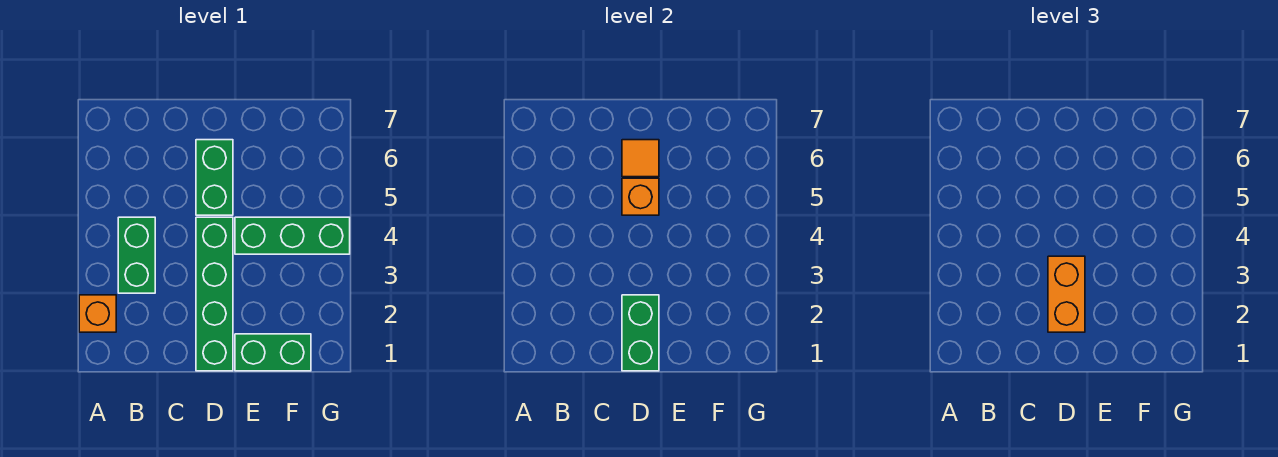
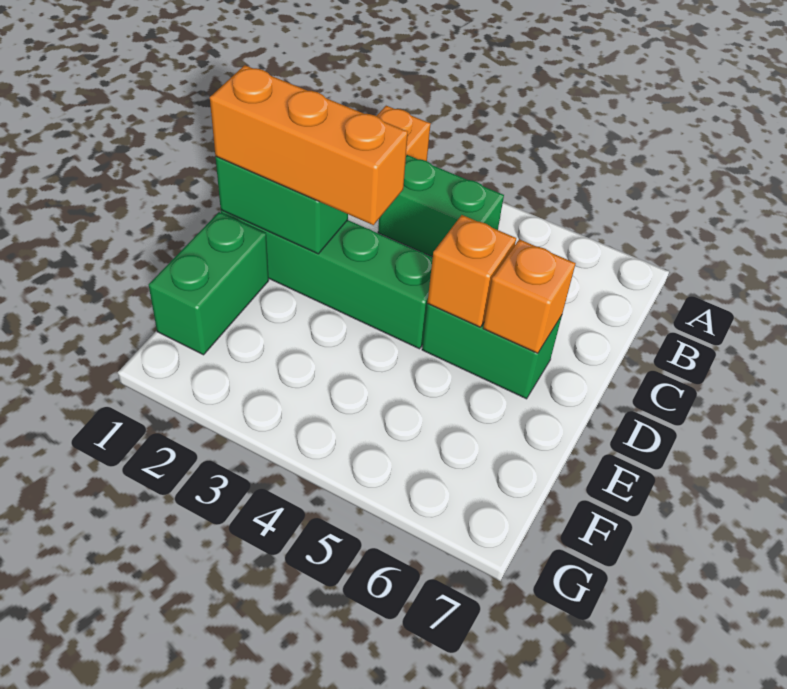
orange 1x2 brick [1048,256,1085,332] -> orange 1x3 brick [210,65,408,225]
orange 1x1 tile [622,140,659,177] -> orange 1x1 brick [483,239,576,353]
green 1x3 brick [235,217,350,254] -> none

